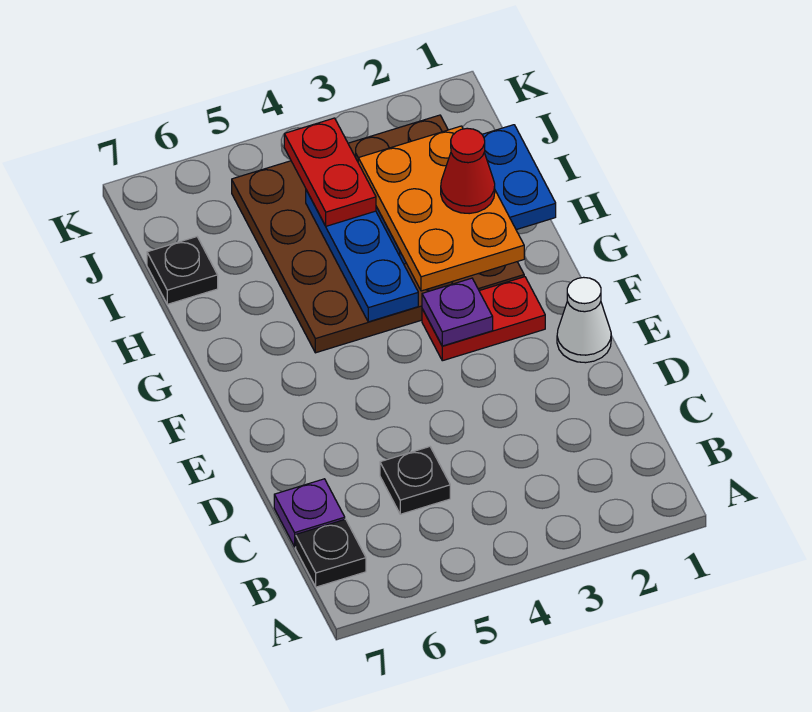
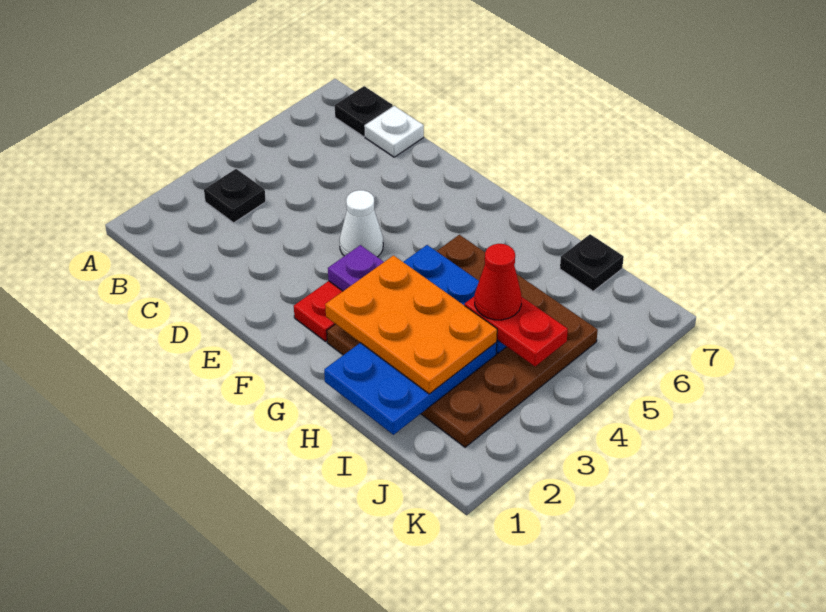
black 1x1 plate [380,447,450,514] -> black 1x1 plate moved to [204,169,266,223]
purple 1x1 plate [274,479,345,547] -> white 1x1 plate [365,106,424,157]
white 1x1 cone [557,277,611,363] -> white 1x1 cone moved to [340,190,383,257]
red 1x1 cone [441,128,495,214] -> red 1x1 cone moved to [475,244,522,320]

